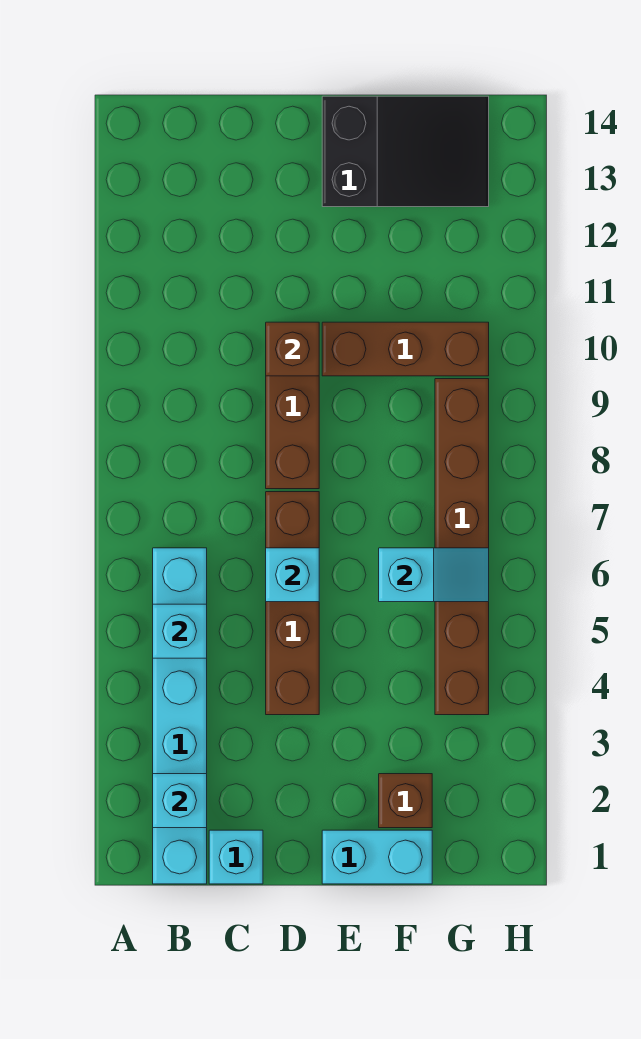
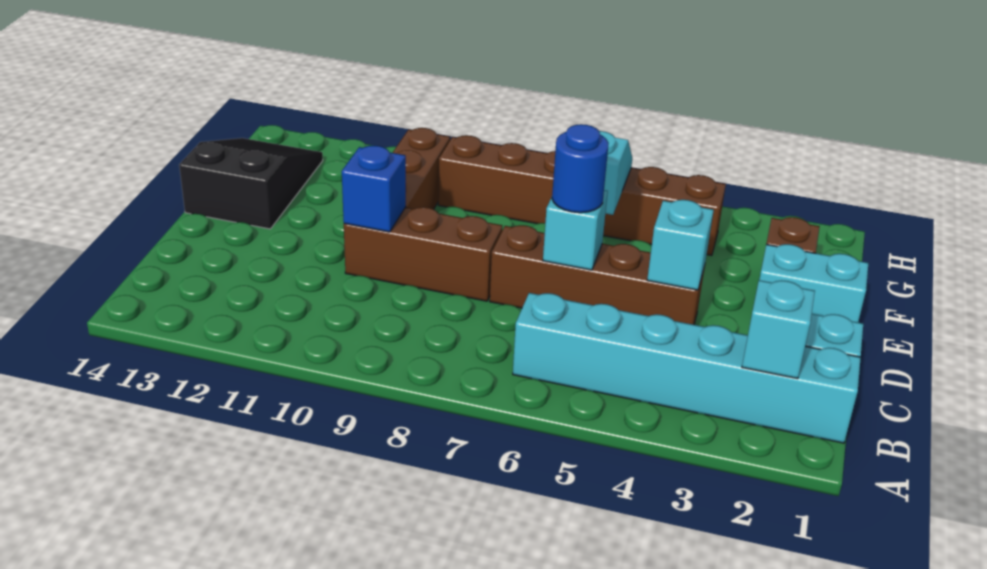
cyan 1x1 brick [153,604,207,658] -> cyan 1x1 brick moved to [647,200,714,290]
none -> blue 1x1 round brick [552,124,609,213]
brown 1x1 brick [266,322,319,376] -> blue 1x1 brick [342,146,406,232]
cyan 1x2 brick [322,830,432,884] -> cyan 1x2 brick turned to [759,244,868,322]

